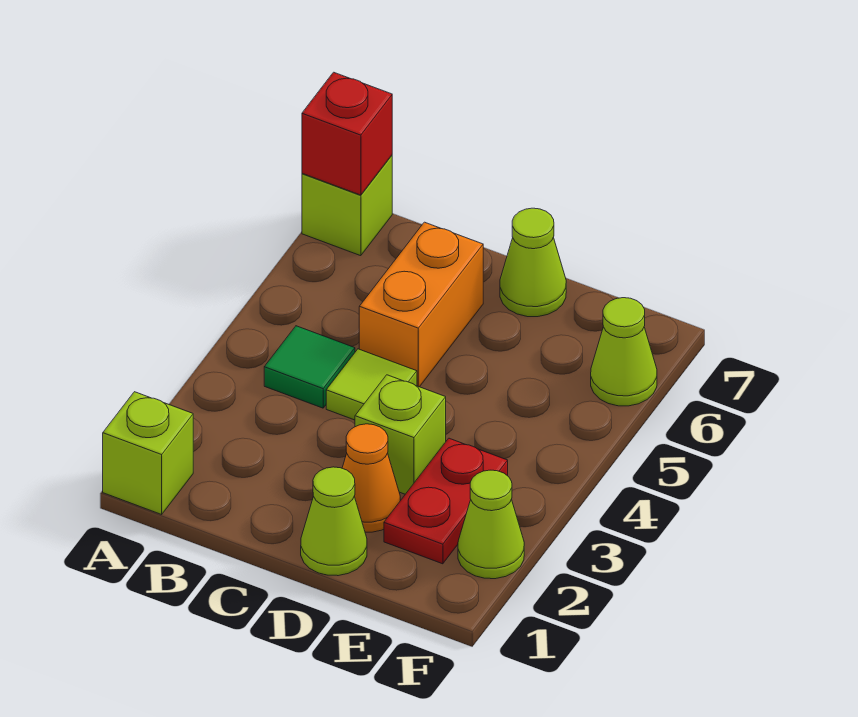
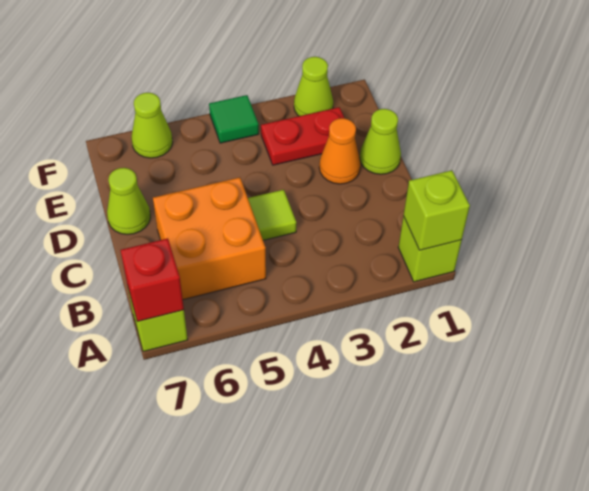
green 1x1 tile [264,326,355,408] -> green 1x1 tile moved to [209,95,259,143]
orange 1x2 brick [359,222,483,387] -> orange 2x2 brick [153,177,266,300]
lime 1x1 brick [355,375,446,494] -> lime 1x1 brick moved to [404,170,470,250]

